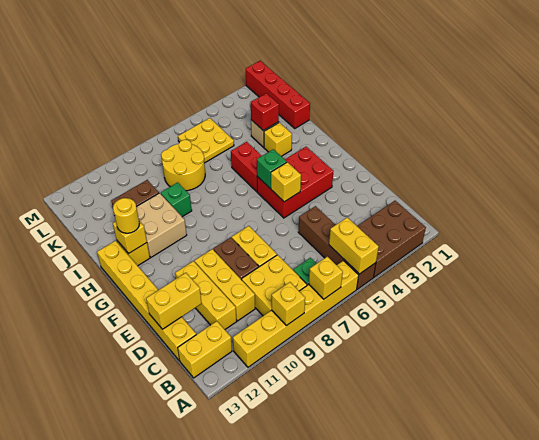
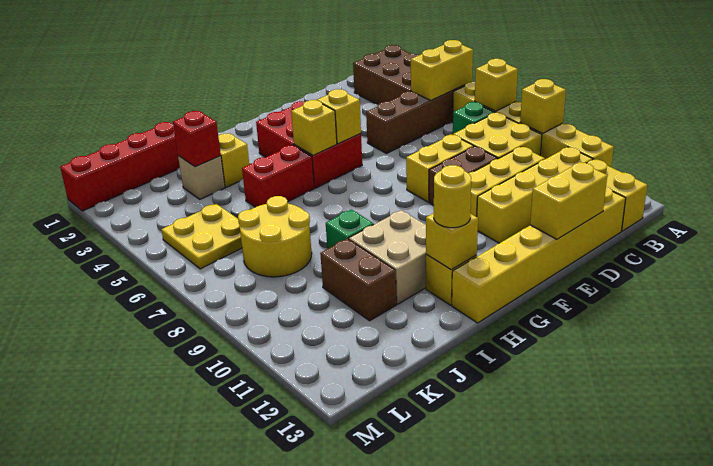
yellow 1x3 brick [175,261,237,329] -> yellow 1x4 brick [477,147,593,243]
yellow 1x2 brick [146,273,202,329] -> yellow 1x2 brick turned to [530,162,607,239]
green 1x1 brick [257,149,287,188] -> yellow 1x1 brick [291,100,337,155]

